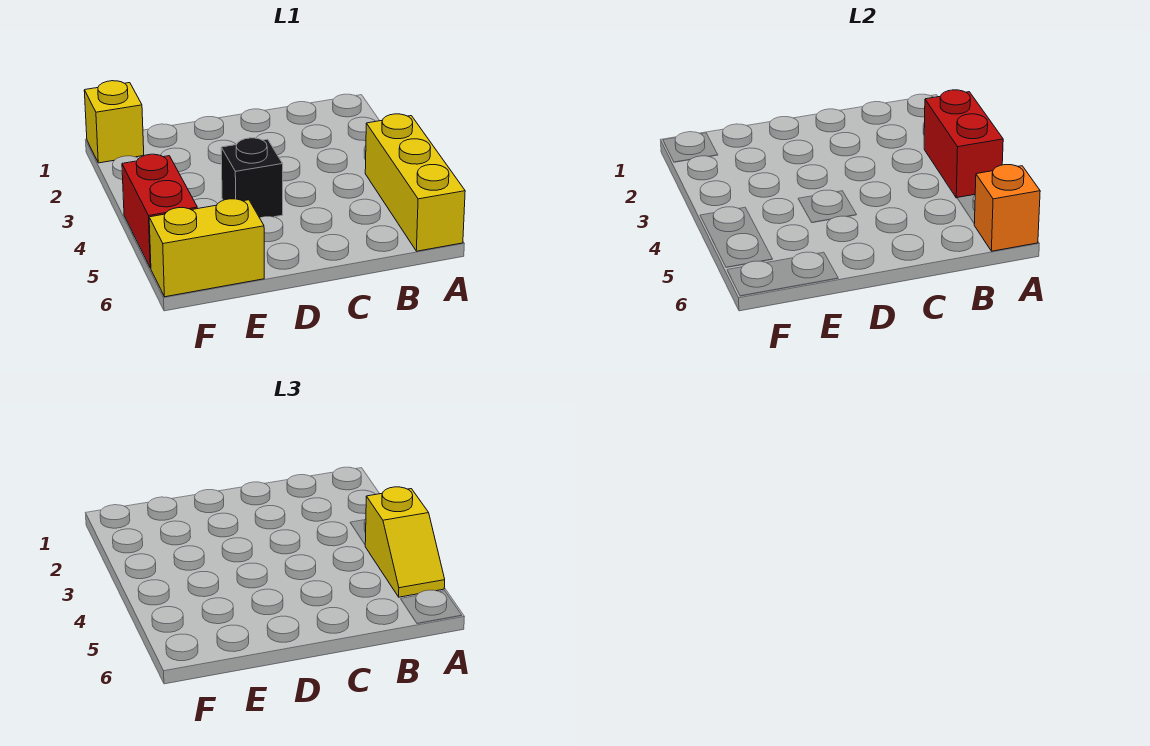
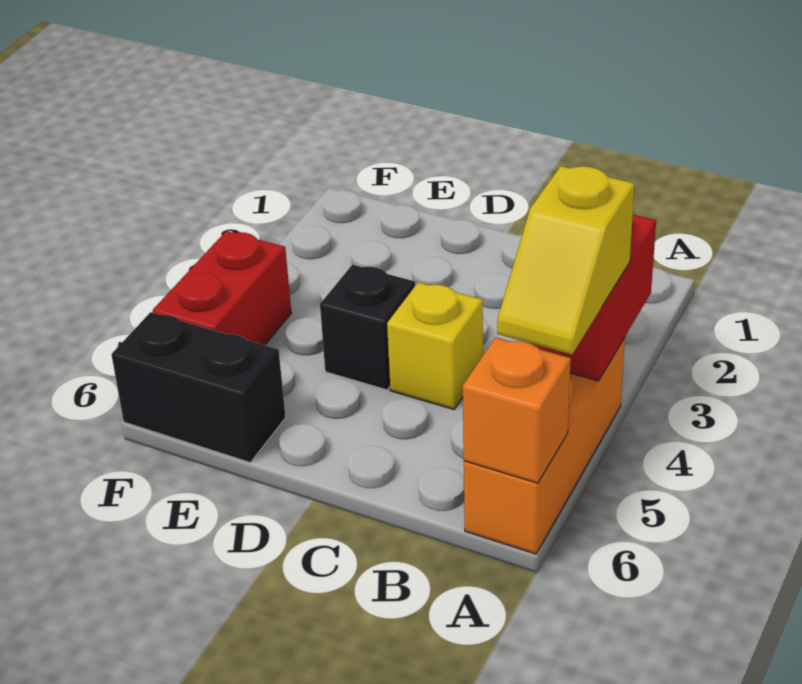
yellow 1x3 brick [365,114,465,251] -> orange 1x3 brick [464,338,625,554]
yellow 1x2 brick [149,199,264,297] -> black 1x2 brick [111,312,286,462]
yellow 1x1 brick [84,81,144,163] -> yellow 1x1 brick moved to [387,282,483,409]

